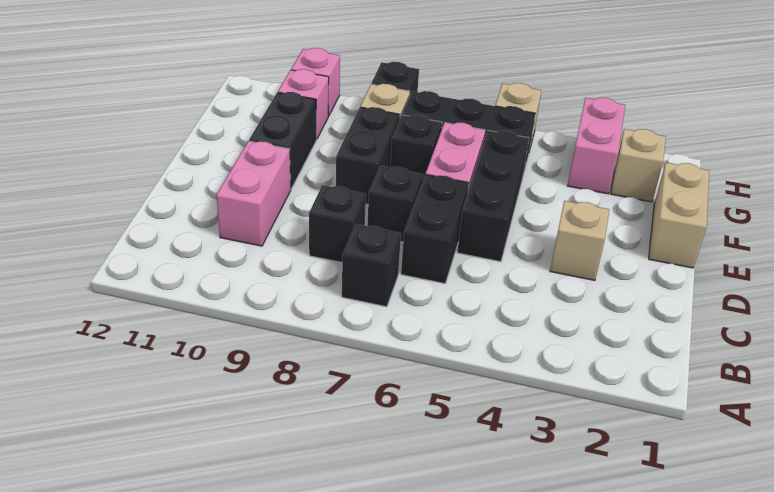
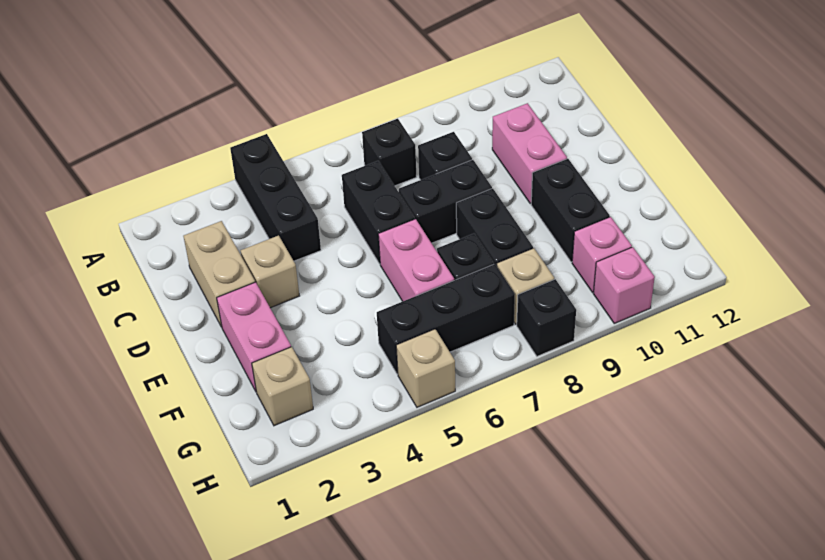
black 1x3 brick [457,130,529,262] -> black 1x3 brick moved to [230,134,321,261]
black 1x1 brick [367,166,423,242] -> black 1x2 brick [399,160,492,243]
tan 1x2 brick [649,163,709,268] -> tan 1x2 brick moved to [184,221,255,327]
pink 1x2 brick [568,98,625,194] -> pink 1x2 brick moved to [217,282,291,391]

